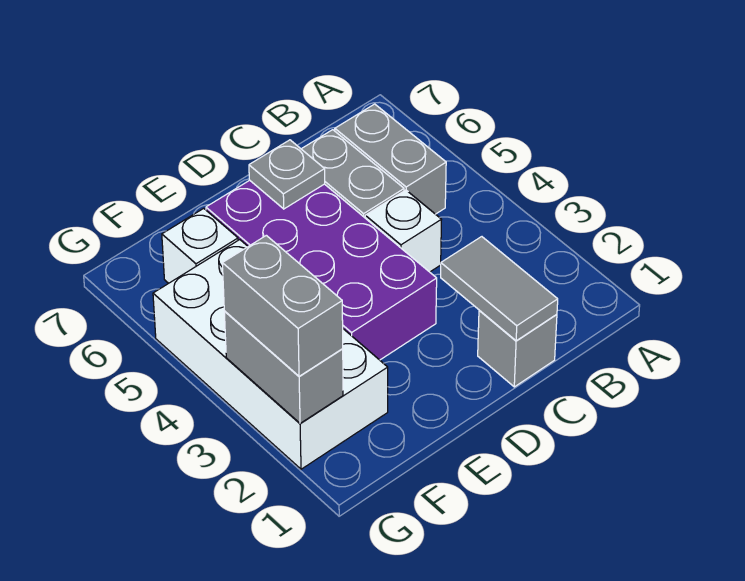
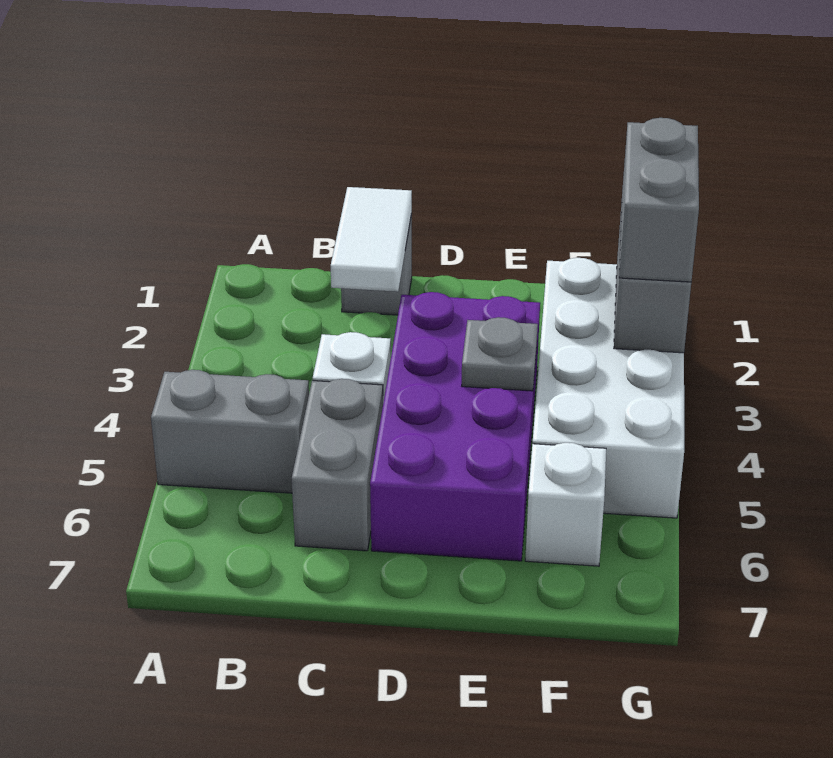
grey 1x2 brick [335,104,446,214] -> grey 1x2 brick turned to [151,370,309,493]
grey 1x2 tile [441,237,558,341] -> white 1x2 tile [331,187,412,292]
grey 1x1 plate [249,140,325,209] -> grey 1x1 plate moved to [462,317,538,391]

